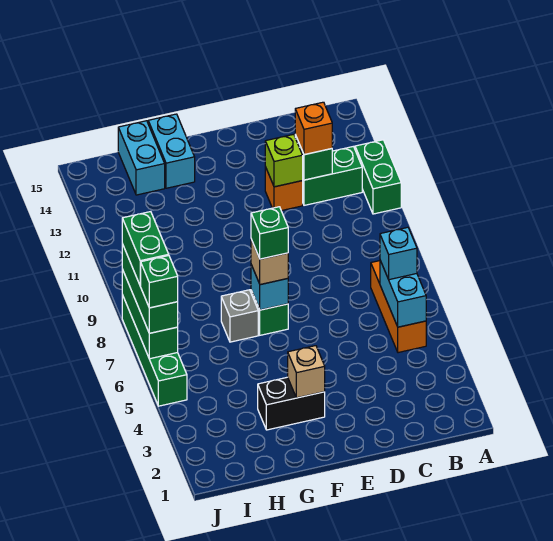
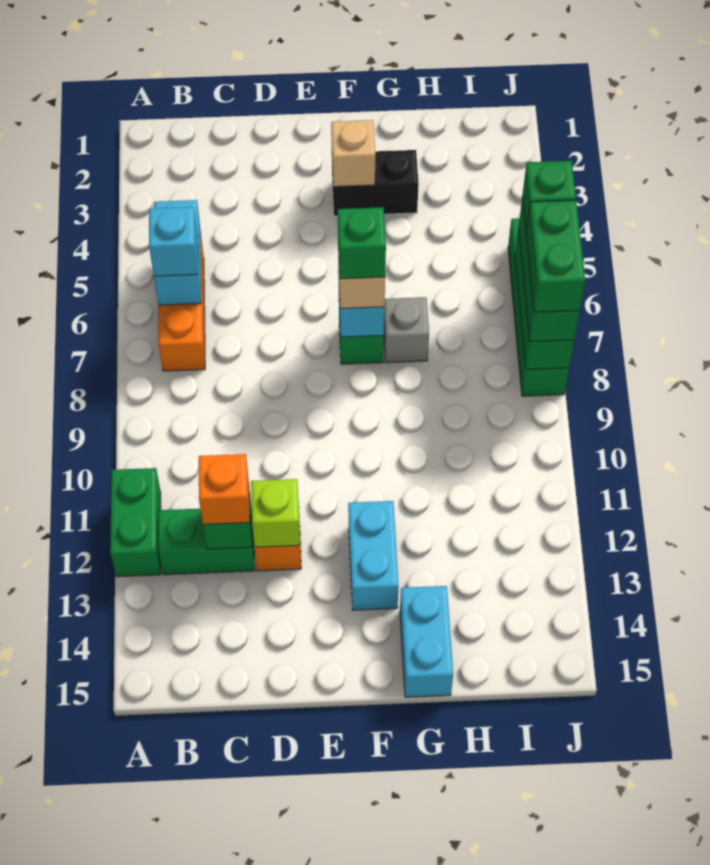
cyan 1x2 brick [118,121,165,195] -> cyan 1x2 brick moved to [348,501,399,610]

